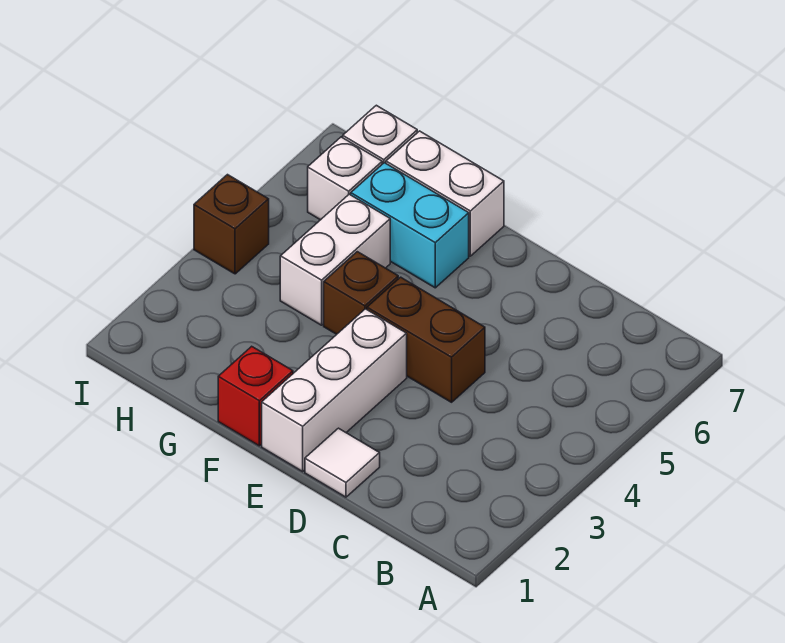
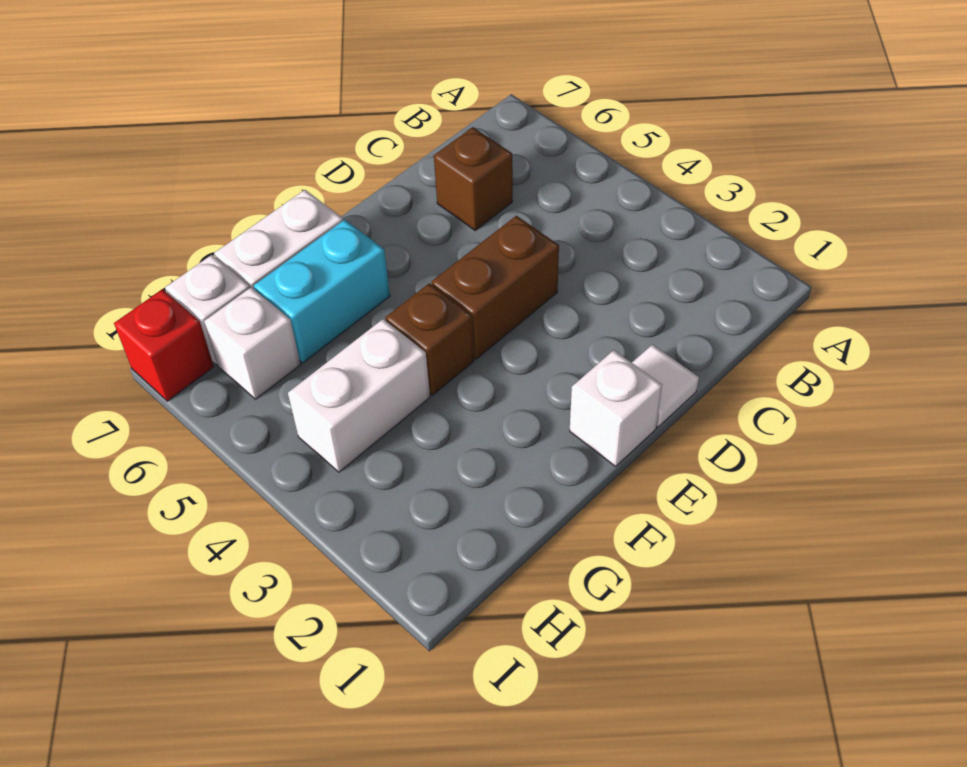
white 1x3 brick [262,309,407,471] -> white 1x1 brick [570,350,662,467]
red 1x1 brick [218,346,293,446] -> red 1x1 brick moved to [114,289,214,401]
white 1x2 brick [280,194,390,325] -> white 1x2 brick turned to [288,319,430,472]
brown 1x1 brick [194,175,269,274] -> brown 1x1 brick moved to [434,127,513,230]

